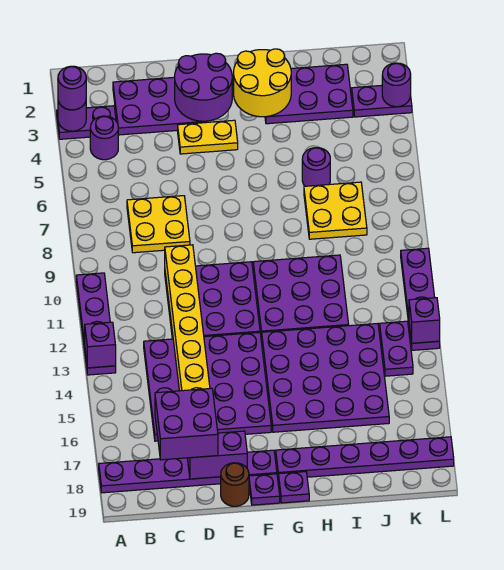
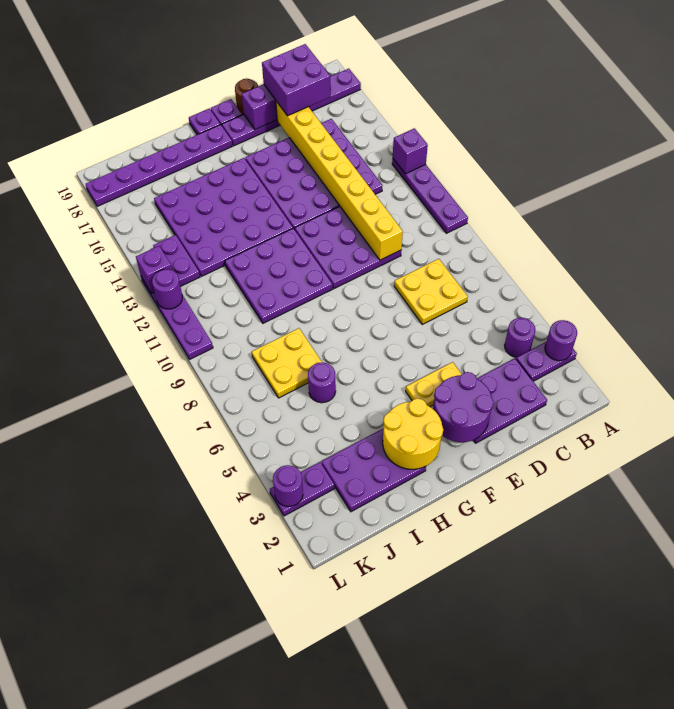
purple 1x1 round brick [58,66,86,110] -> purple 1x1 round brick moved to [152,269,182,309]

